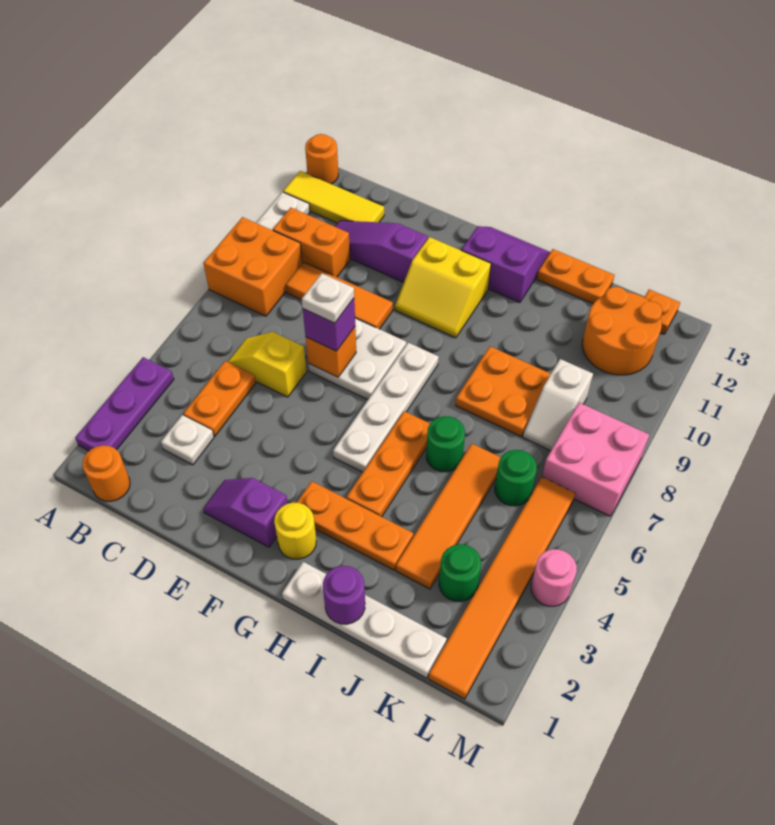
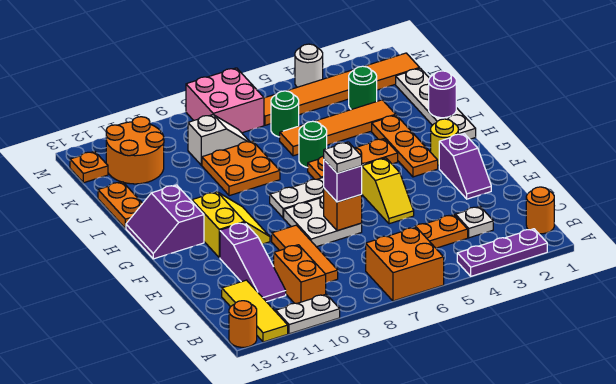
orange 2x2 brick [203,217,302,316] -> orange 2x2 brick moved to [366,227,444,301]
yellow 1x2 slope [228,332,307,397] -> yellow 1x2 slope moved to [362,158,414,224]
pink 1x1 round brick [531,549,577,606] -> white 1x1 round brick [295,44,323,87]

